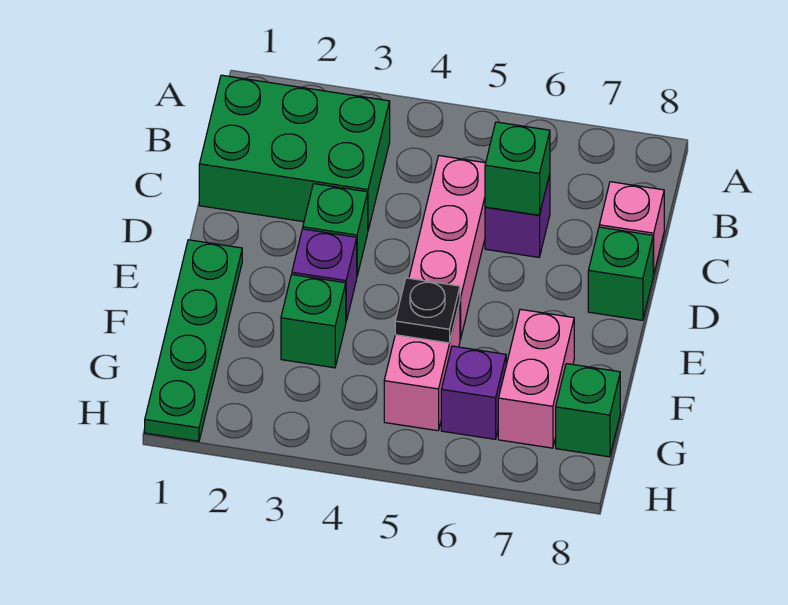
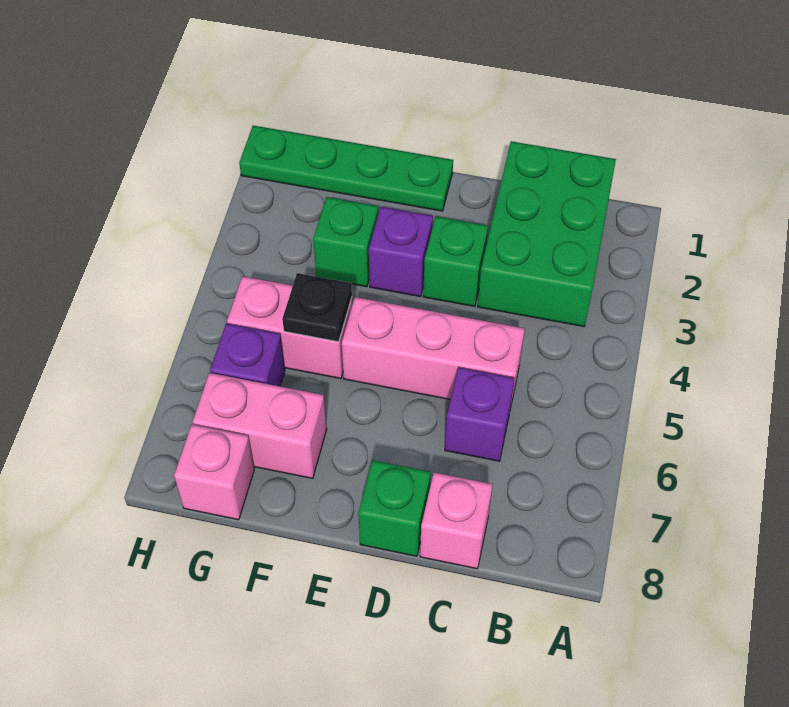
green 1x1 brick [485,122,550,215] -> none
green 1x1 brick [556,364,620,457] -> pink 1x1 brick [174,425,254,520]

